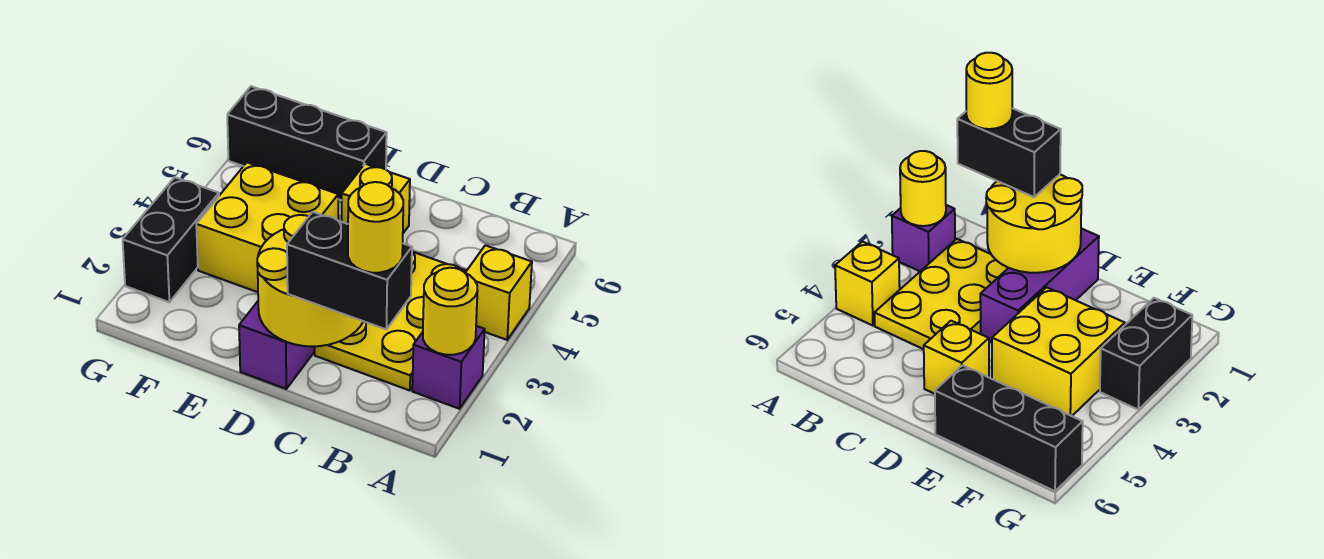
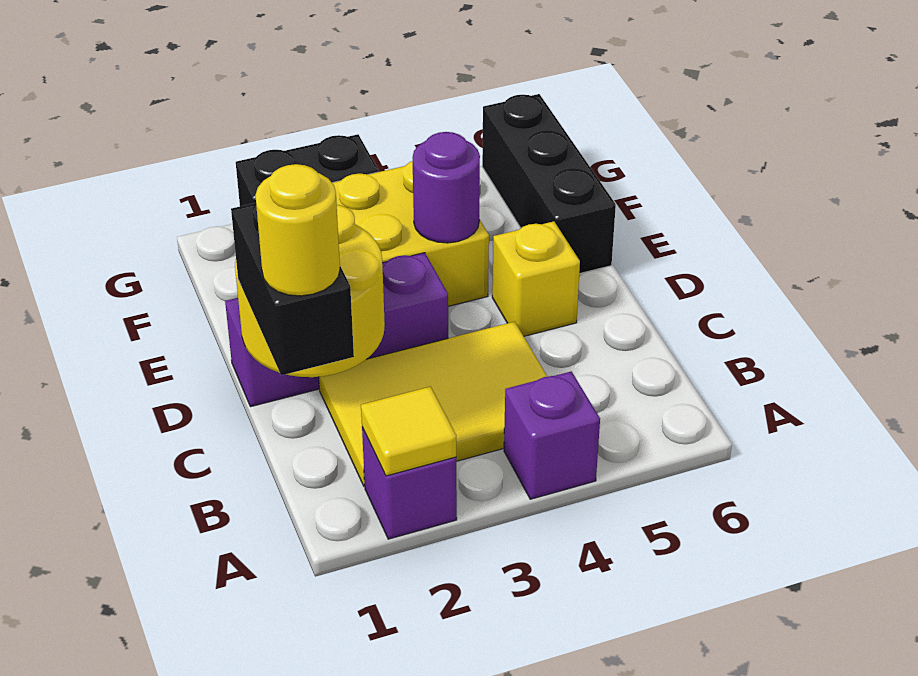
yellow 1x1 round brick [423,268,477,355] -> yellow 1x1 tile [361,387,456,476]
yellow 1x1 brick [465,245,532,340] -> purple 1x1 brick [504,371,600,499]
yellow 2x3 plate [314,252,466,391] -> yellow 2x3 tile [319,322,547,486]
none -> purple 1x1 round brick [413,132,480,243]

